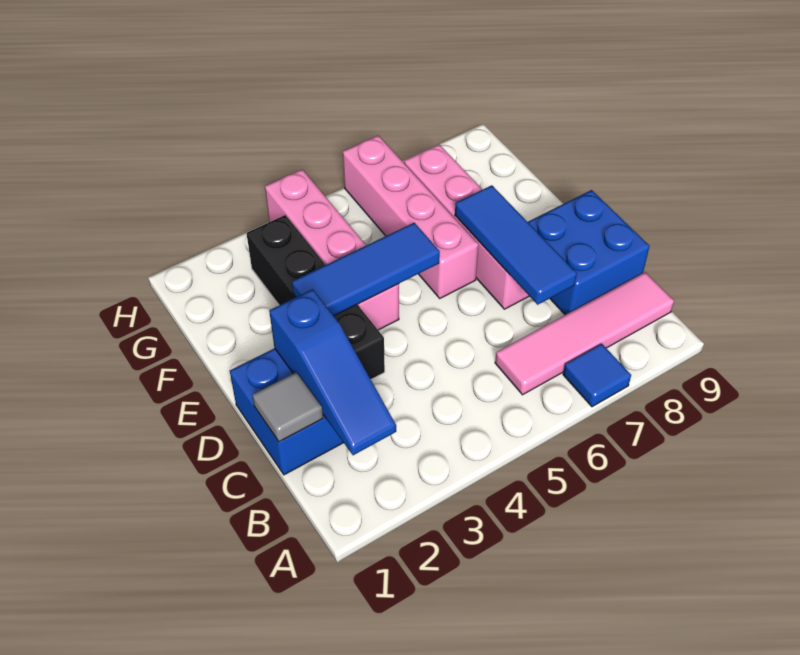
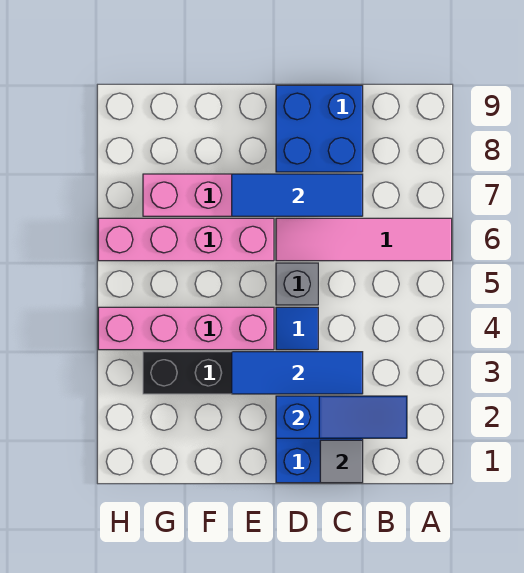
blue 1x1 tile [563,344,631,407] -> blue 1x1 tile moved to [276,307,318,350]
pink 1x4 tile [495,272,674,395] -> pink 1x4 tile turned to [276,218,452,261]
none -> grey 1x1 brick [276,263,318,305]
blue 1x3 tile [292,223,440,316] -> blue 1x3 tile turned to [232,352,363,394]

